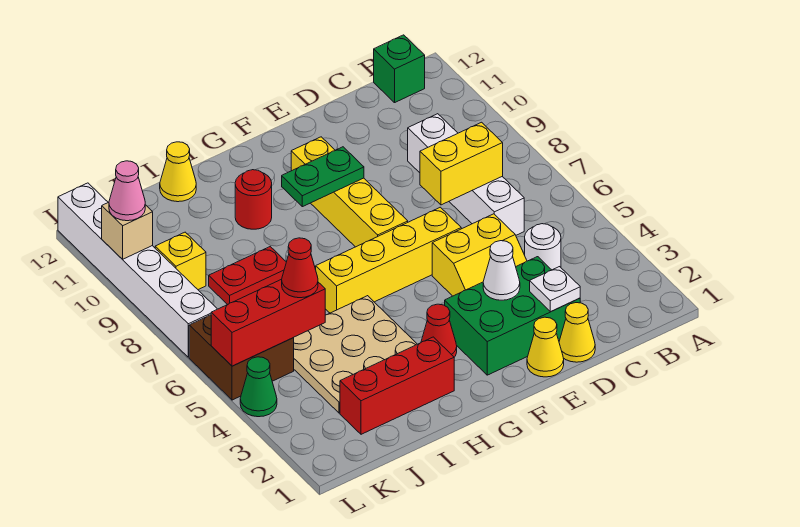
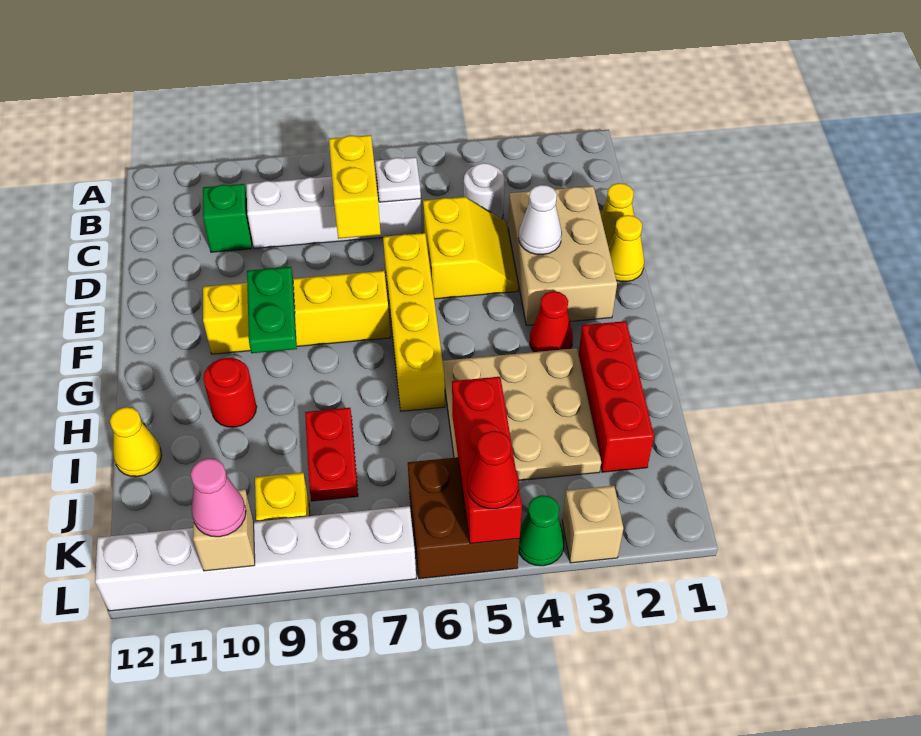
green 1x1 brick [374,35,425,103] -> green 1x1 brick moved to [203,184,252,252]
green 2x3 brick [445,257,580,375] -> tan 2x3 brick [508,186,617,325]
white 1x1 plate [530,267,580,312] -> white 1x1 plate moved to [375,157,421,202]
red 1x1 cone [282,238,318,298] -> red 1x1 cone moved to [467,431,519,509]
none -> tan 1x1 brick [562,486,623,563]

